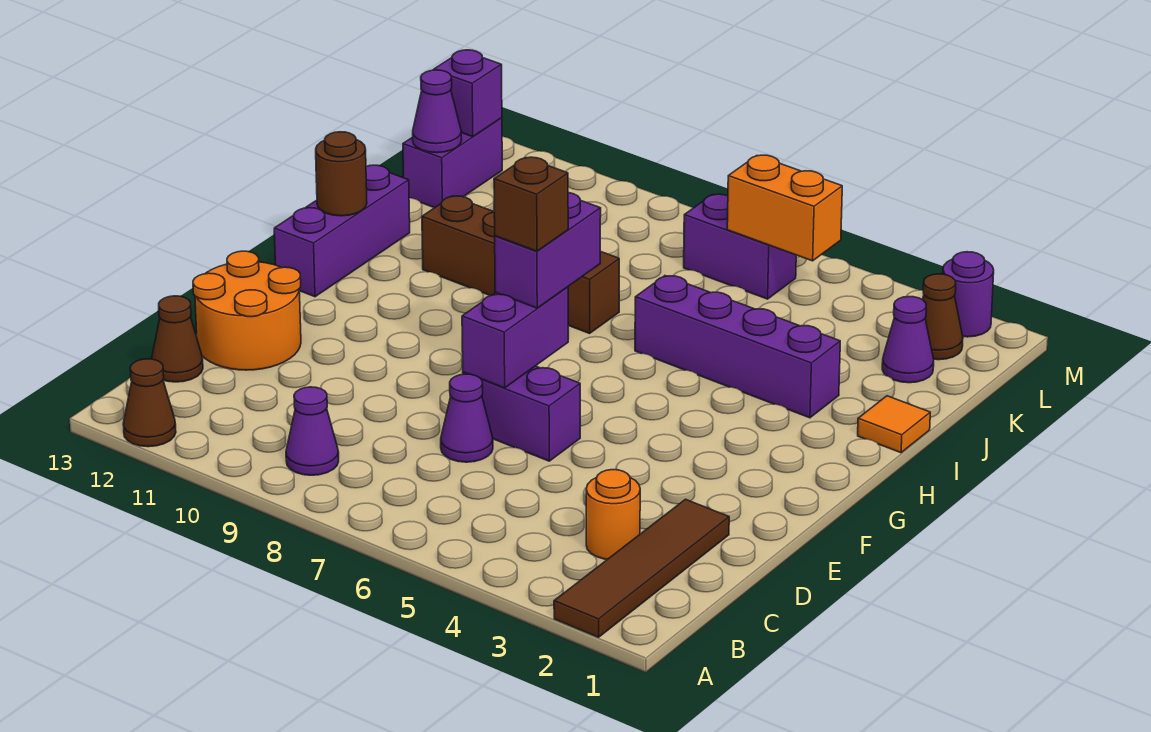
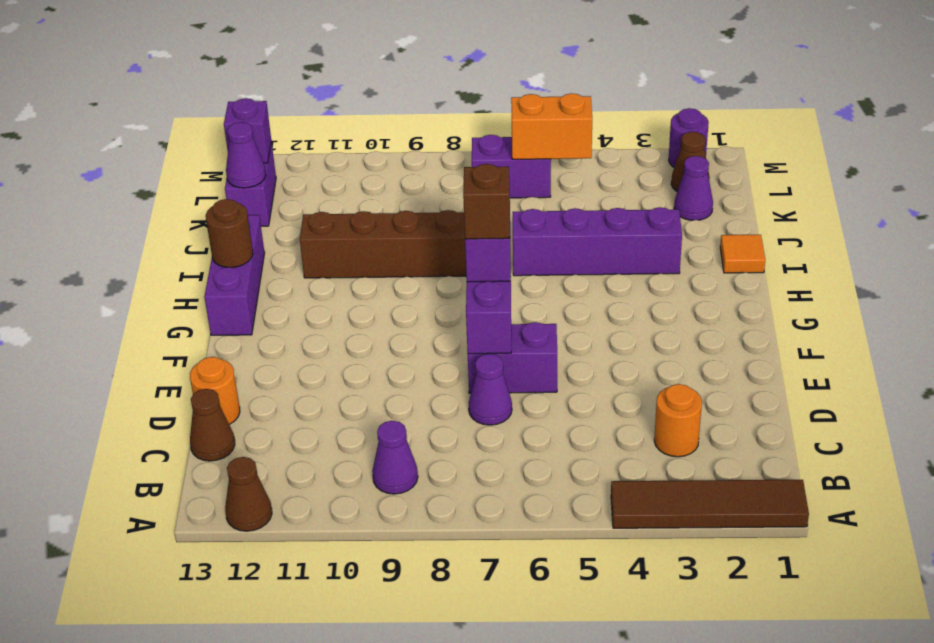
brown 1x4 tile [554,499,729,637] -> brown 1x4 tile turned to [611,480,809,528]
orange 2x2 round brick [193,251,301,370] -> orange 1x1 round brick [190,357,240,424]

